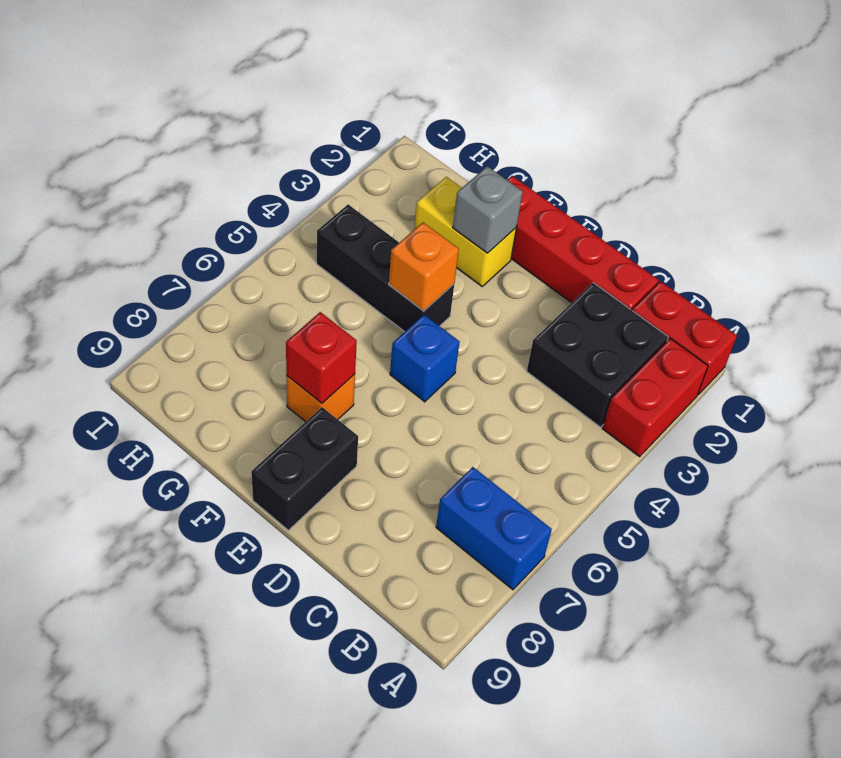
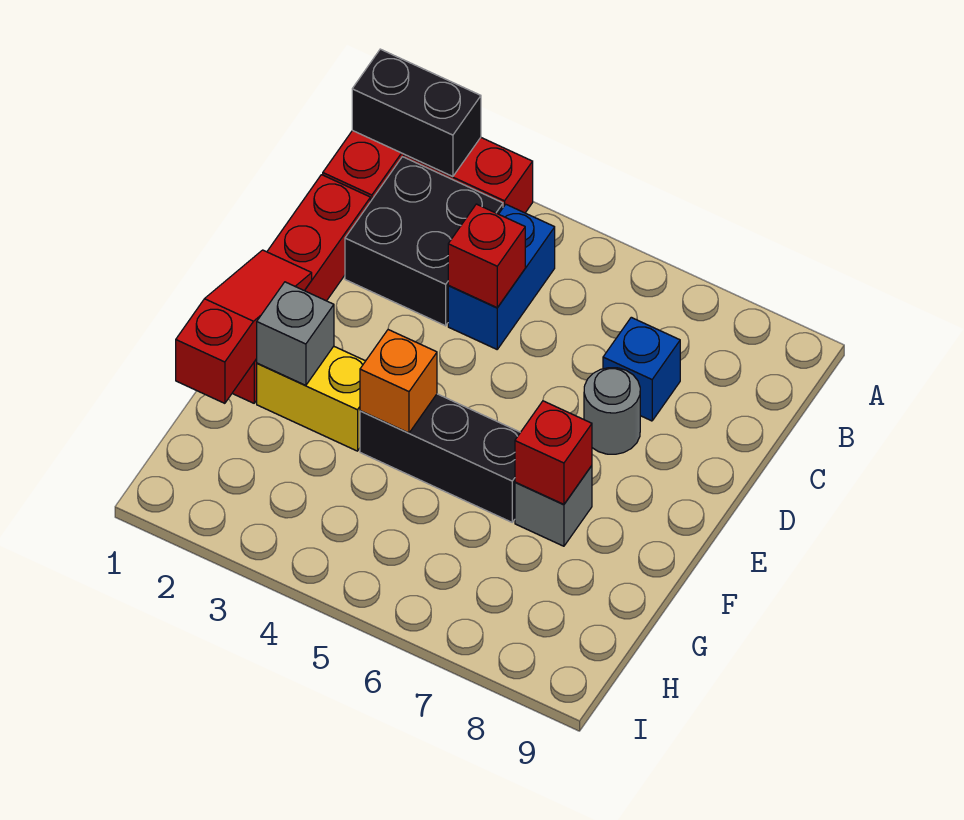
blue 1x2 brick [436,467,552,590] -> blue 1x2 brick moved to [448,204,555,349]
none -> red 1x1 brick [448,204,525,308]
none -> grey 1x1 round brick [584,368,640,454]
none -> red 1x3 slope [176,250,312,403]
blue 1x1 brick [390,315,460,402] -> blue 1x1 brick moved to [603,317,680,421]
black 1x2 brick [251,407,358,530] -> black 1x2 brick moved to [352,49,481,177]
yellow 1x2 brick [414,177,516,286] -> yellow 1x2 brick turned to [257,346,365,451]
black 1x3 brick [317,205,454,332] -> black 1x3 brick turned to [360,394,520,522]
orange 1x1 brick [286,374,355,422] -> grey 1x1 brick [515,466,592,546]

